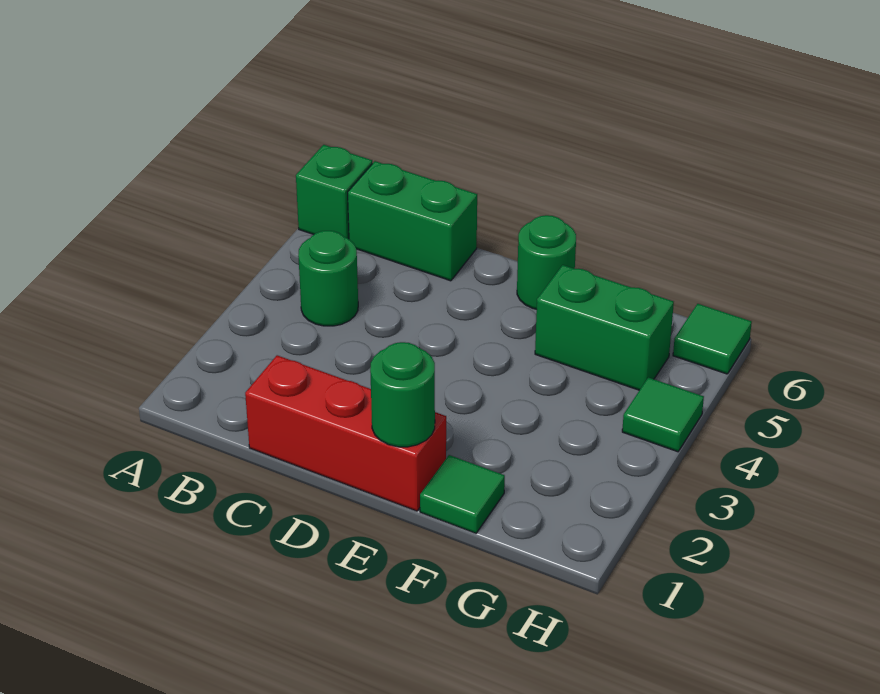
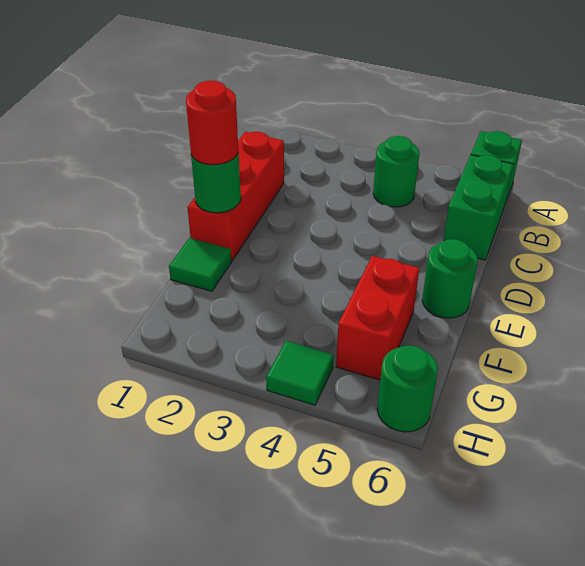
none -> red 1x1 round brick [186,81,238,165]
green 1x2 brick [535,265,674,390] -> red 1x2 brick [336,256,419,380]
green 1x1 tile [673,304,752,374] -> green 1x1 round brick [377,345,438,432]

